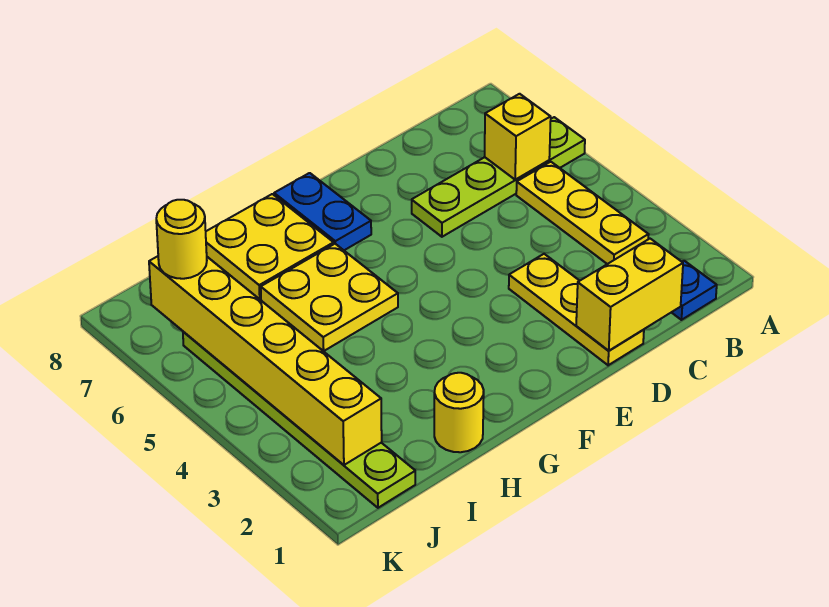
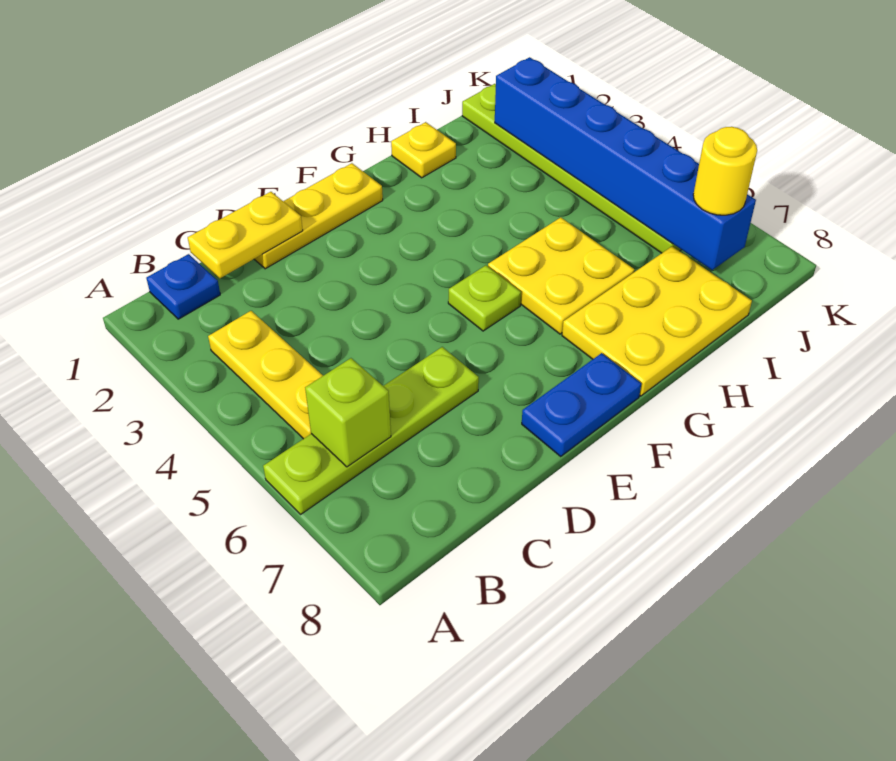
yellow 1x1 brick [485,94,551,180] -> lime 1x1 brick [305,358,391,467]
yellow 1x2 brick [576,239,683,351] -> yellow 1x2 plate [188,192,303,278]
yellow 1x3 plate [509,254,644,365] -> yellow 1x3 plate turned to [254,163,383,269]
none -> lime 1x1 plate [448,265,521,331]
blue 1x2 plate [274,173,371,250] -> blue 1x2 plate turned to [522,353,641,456]
yellow 2x2 plate [206,194,334,299] -> yellow 2x3 plate [562,246,752,396]
yellow 1x1 round brick [434,373,484,452] -> yellow 1x1 plate [391,122,456,178]
yellow 1x6 brick [149,256,382,465] -> blue 1x6 brick [495,57,756,270]

